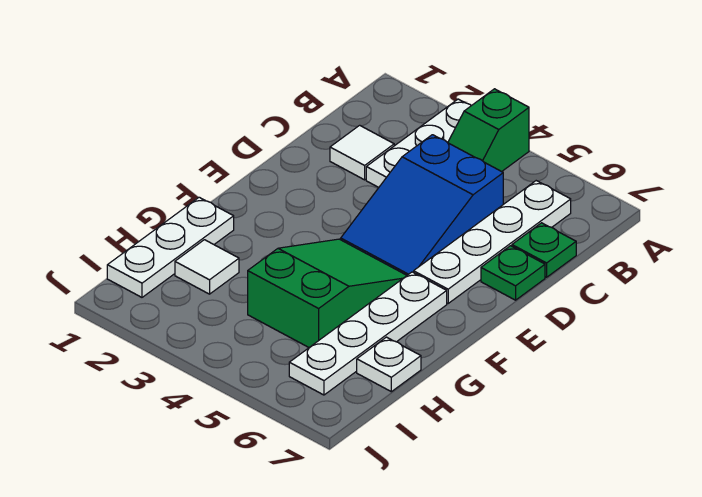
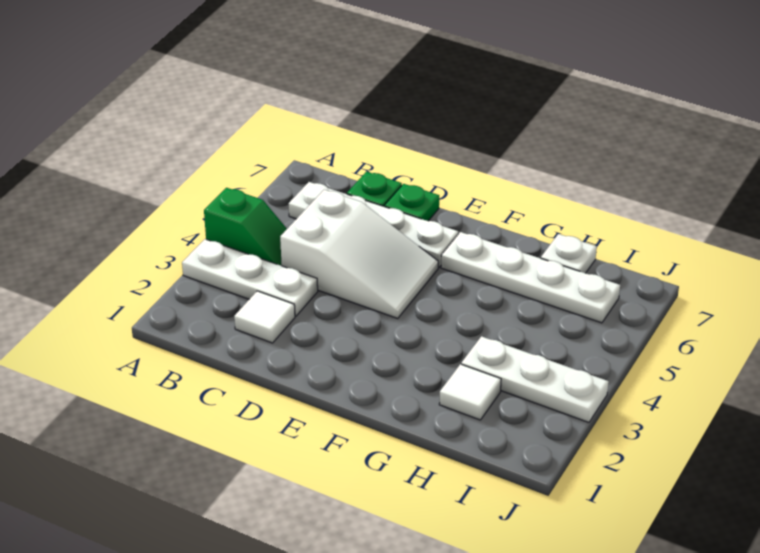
blue 2x3 slope [341,135,503,275] -> white 2x3 slope [280,190,438,318]
green 2x3 slope [248,239,407,347] -> none
white 1x3 plate [107,197,234,297] -> white 1x3 plate moved to [461,336,609,422]

